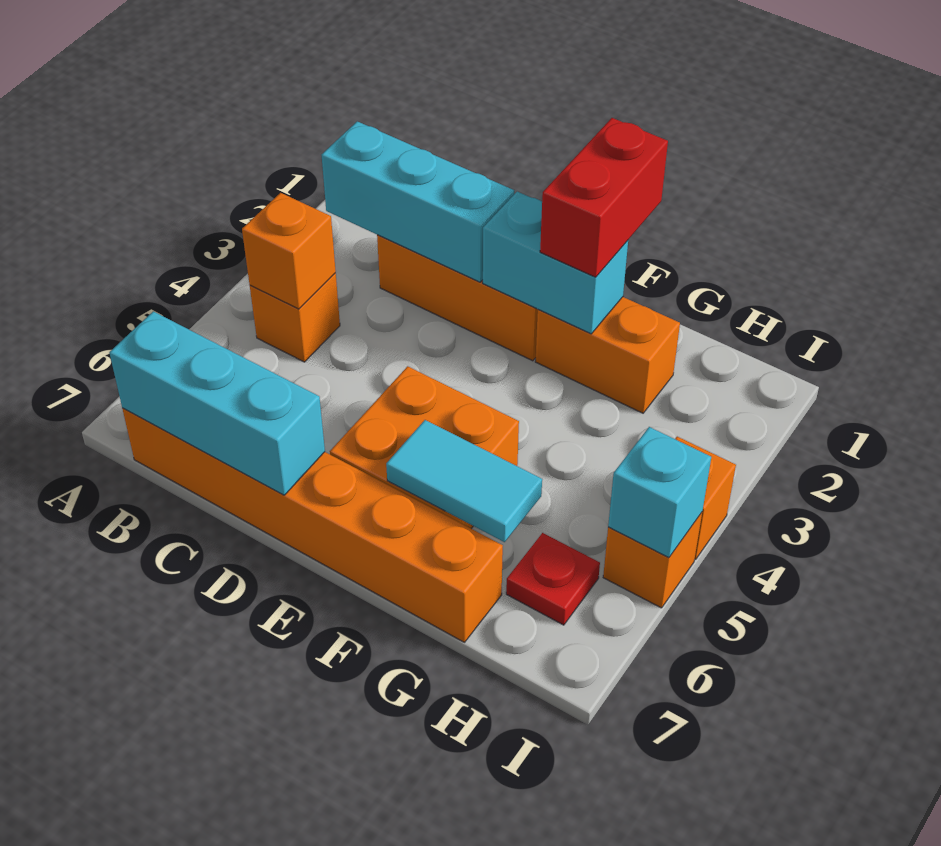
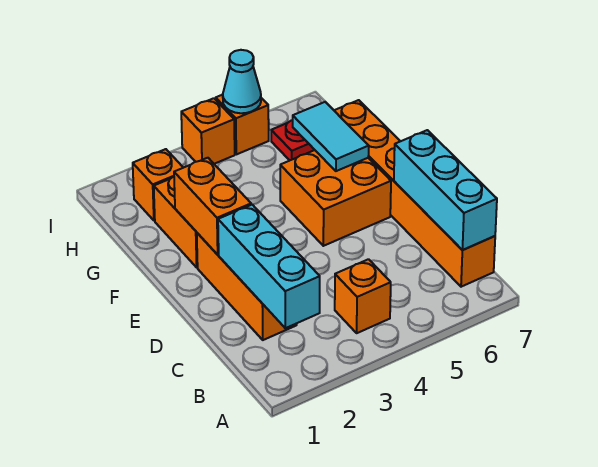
orange 1x1 brick [242,193,336,309] -> orange 1x1 brick moved to [133,149,183,221]
cyan 1x2 brick [483,192,628,334] -> orange 1x2 brick [174,158,251,255]
red 1x2 brick [540,118,668,277] -> none
cyan 1x1 brick [608,427,711,558] -> cyan 1x1 cone [223,50,261,113]

